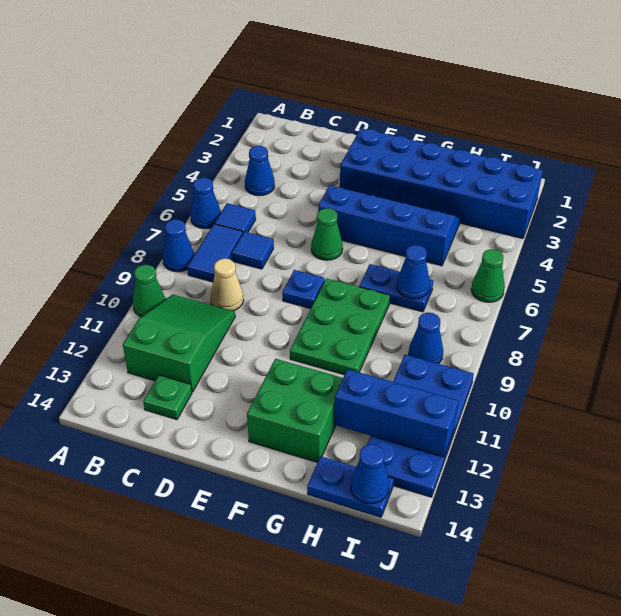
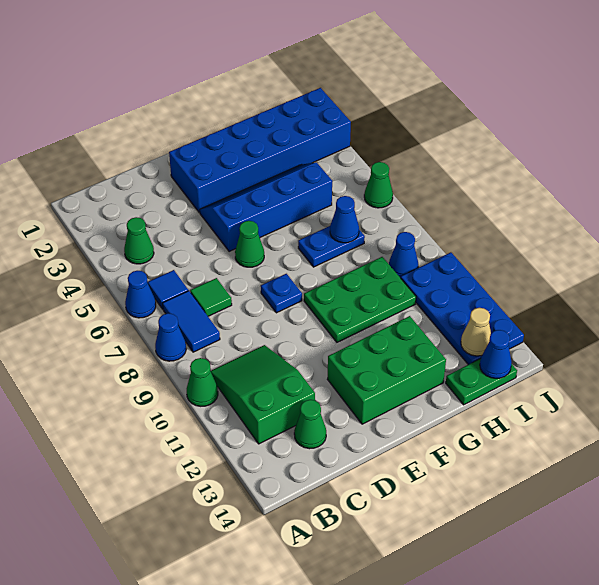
blue 1x1 cone [245,146,275,196] -> green 1x1 cone [124,217,154,264]
blue 1x1 tile [232,232,274,269] -> green 1x1 tile [190,278,232,316]
tan 1x1 cone [211,259,244,311] -> tan 1x1 cone moved to [461,308,491,356]
green 1x1 plate [143,375,192,420] -> green 1x1 cone [294,400,326,449]
green 2x3 plate [290,278,390,375] -> green 2x3 plate turned to [304,257,416,342]
green 2x2 brick [247,359,343,462] -> green 2x3 brick [327,316,446,424]
blue 1x3 brick [334,369,458,457] -> none
blue 1x2 plate [307,456,394,517] -> green 1x2 plate [446,359,517,405]

